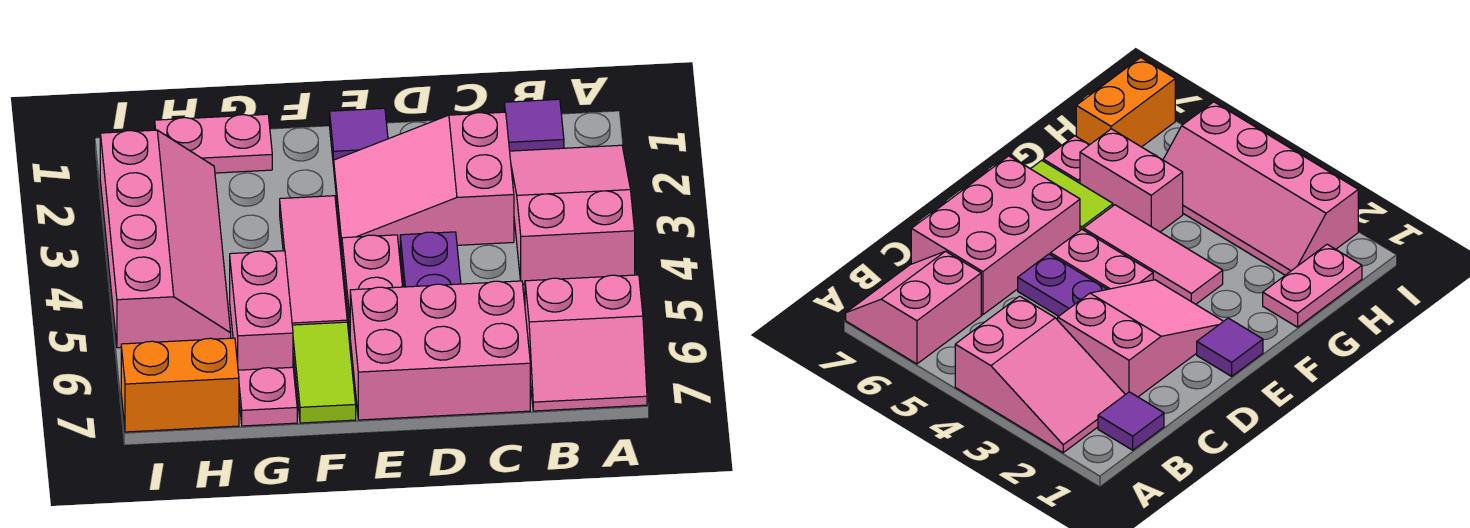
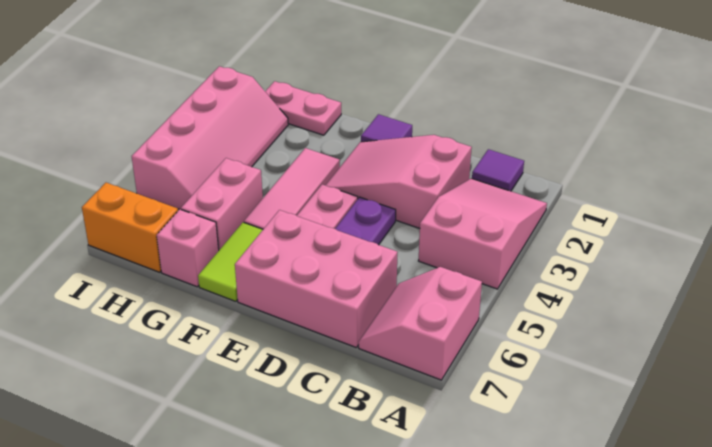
pink 2x2 slope [525,275,647,411] -> pink 2x2 slope turned to [359,267,482,380]
pink 1x1 plate [238,367,297,426] -> pink 1x1 brick [157,209,219,287]

